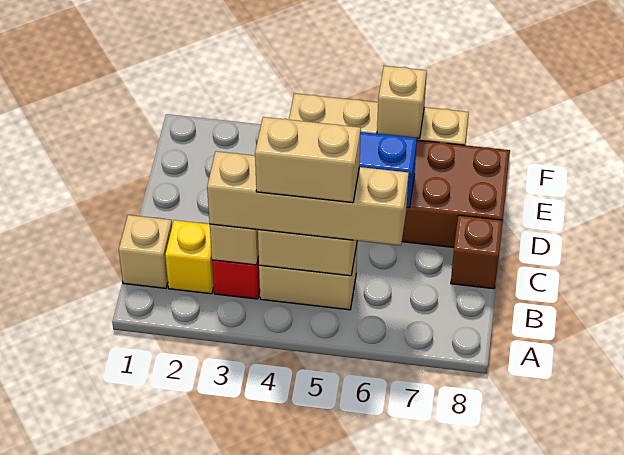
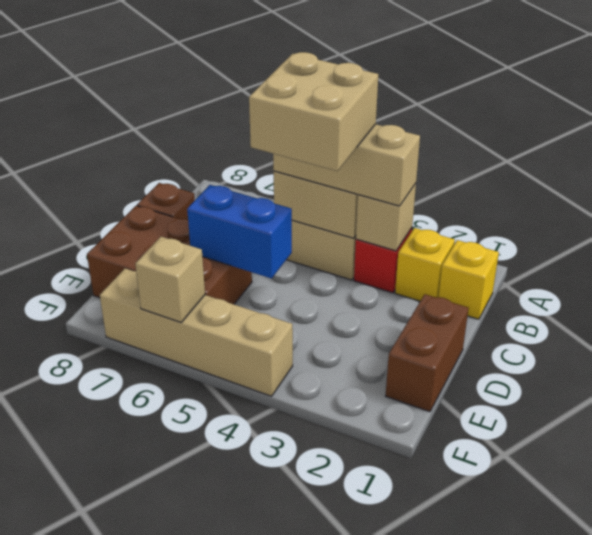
tan 1x1 brick [119,215,172,288] -> yellow 1x1 brick [439,240,499,319]
tan 1x4 brick [207,151,409,246] -> tan 1x3 brick [273,124,420,206]
tan 1x2 brick [255,117,361,203] -> tan 2x2 brick [249,52,378,171]
none -> brown 1x2 brick [386,294,468,412]

